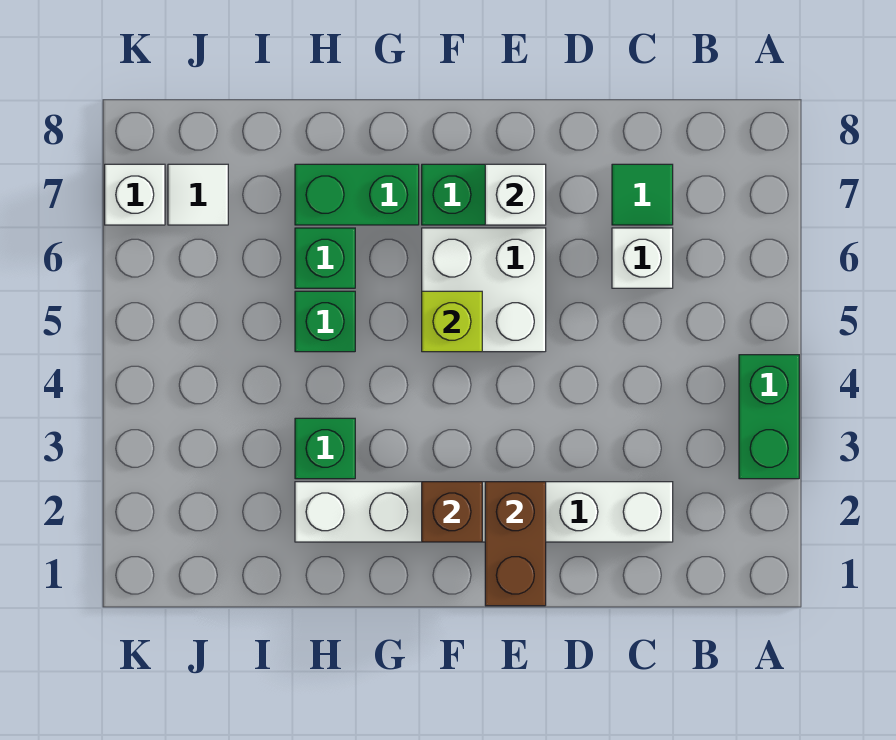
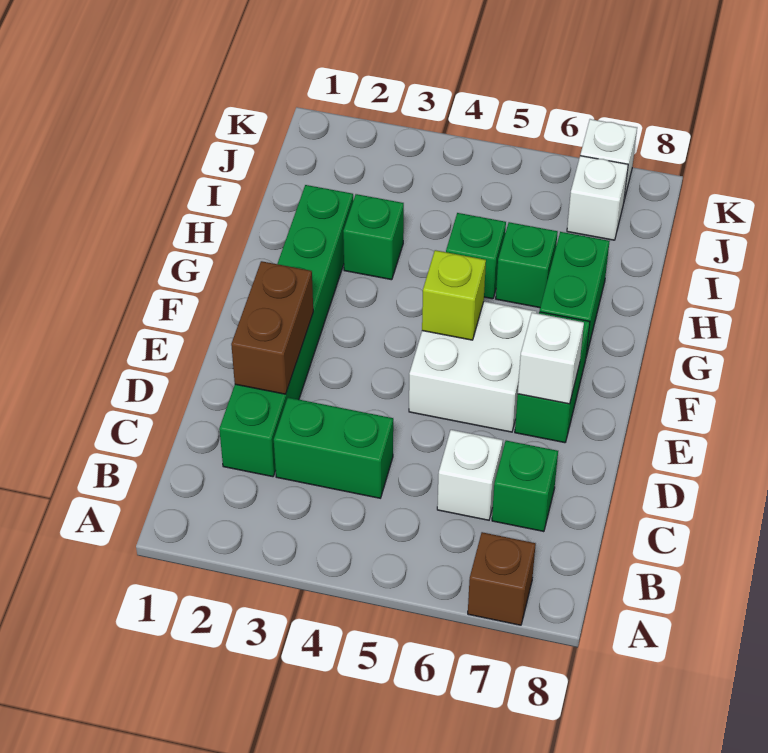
green 1x2 brick [739,355,799,479] -> green 1x2 brick moved to [274,398,393,498]
white 1x6 brick [295,482,673,542] -> green 1x6 brick [219,185,353,477]
green 1x1 tile [612,164,673,225] -> green 1x1 brick [492,441,558,532]
brown 1x2 brick [485,482,546,606] -> brown 1x2 brick turned to [231,261,313,394]
brown 1x1 brick [422,482,482,542] -> brown 1x1 brick moved to [468,532,536,625]
white 1x1 tile [168,164,228,225] -> white 1x1 brick [567,156,628,240]

